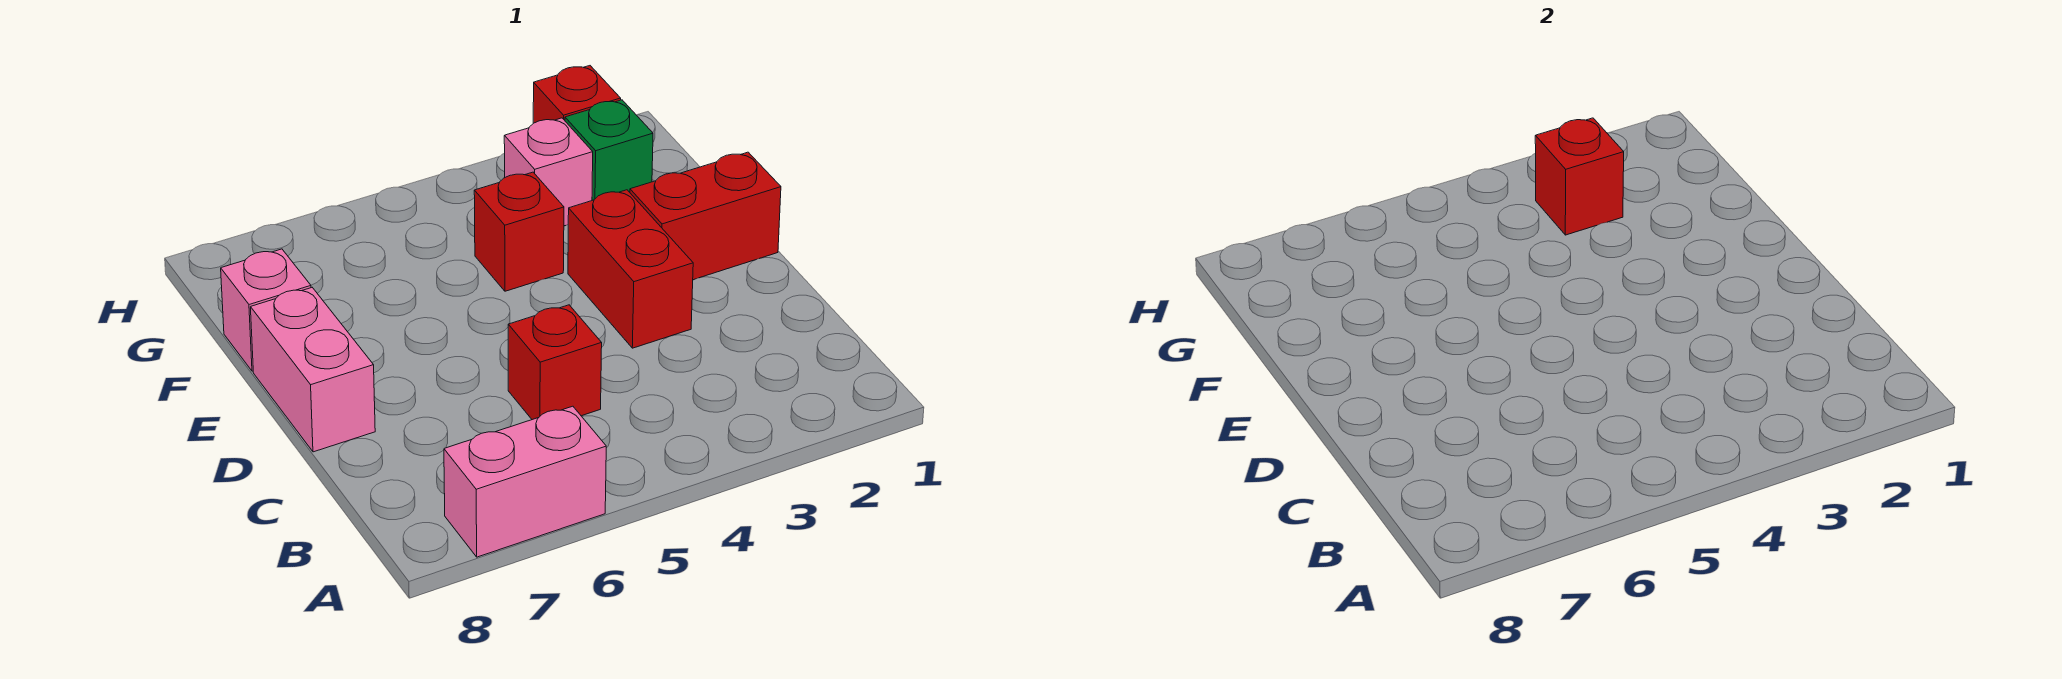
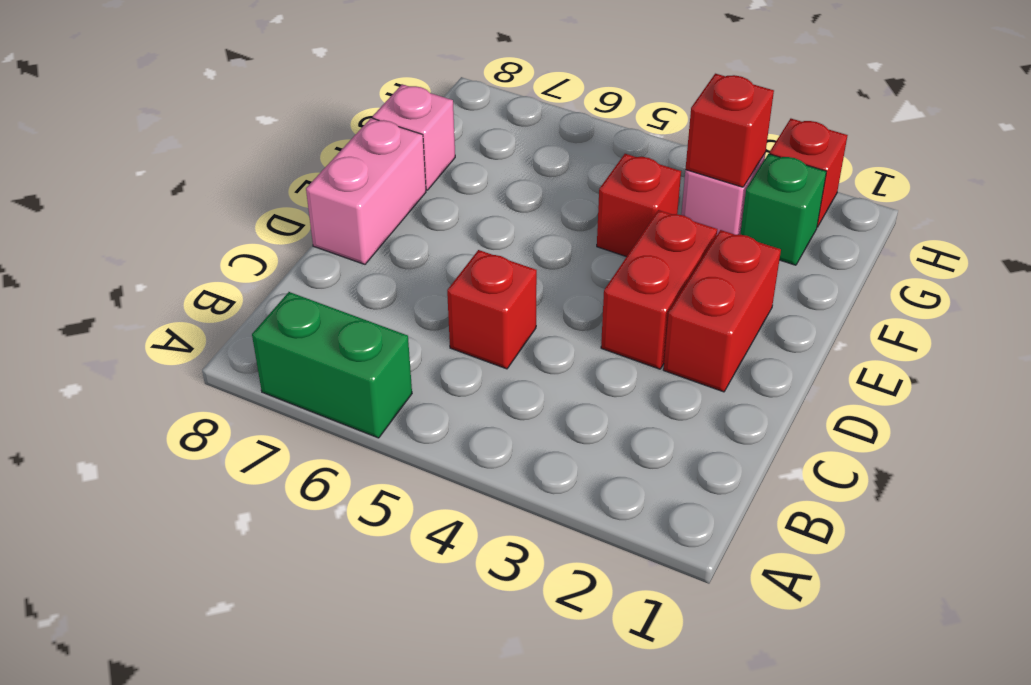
pink 1x2 brick [444,406,606,557] -> green 1x2 brick [252,292,412,438]
red 1x2 brick [630,152,781,280] -> red 1x2 brick turned to [663,230,781,392]

